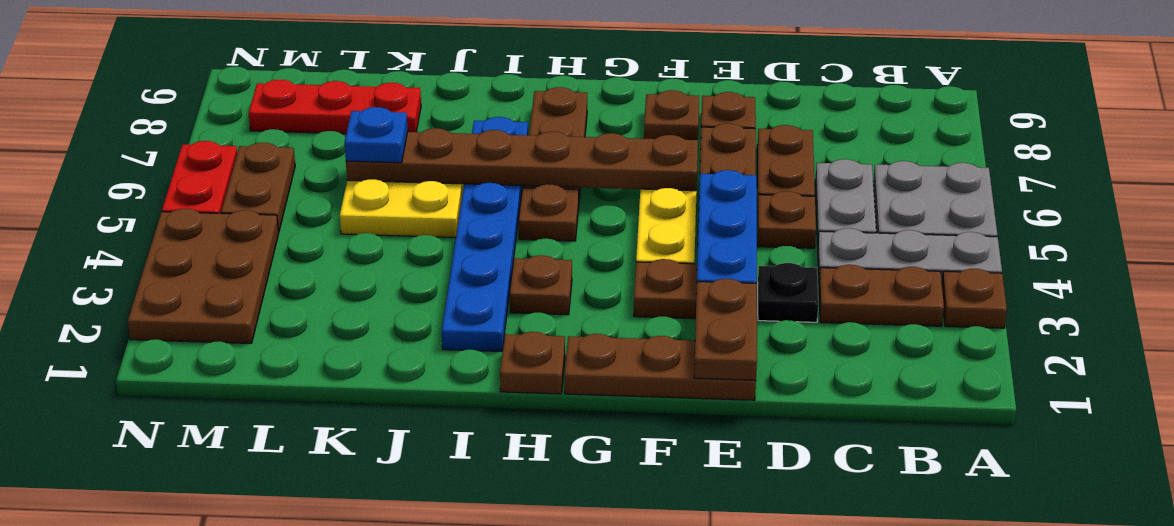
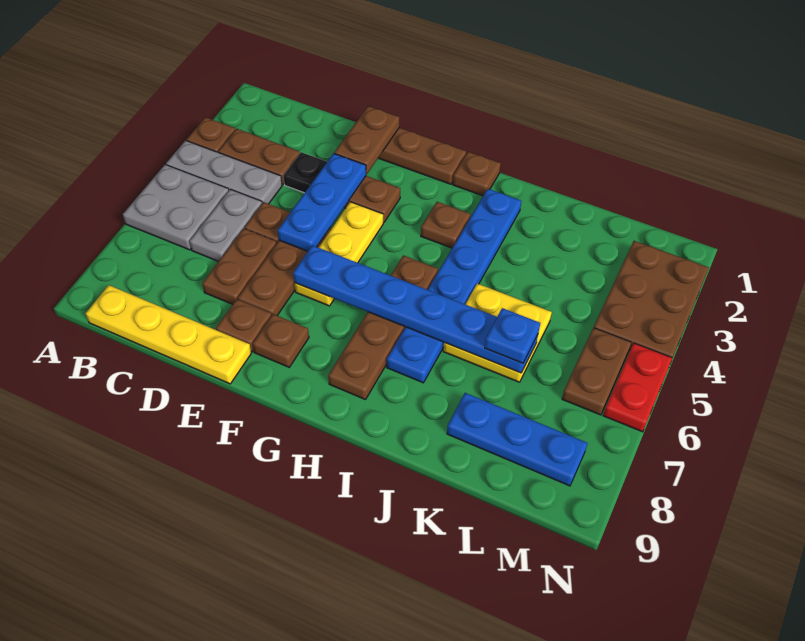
none -> yellow 1x4 plate [86,285,251,384]
brown 1x6 plate [346,128,698,191] -> blue 1x6 plate [293,245,538,373]
red 1x3 plate [249,80,421,134] -> blue 1x3 plate [447,393,588,486]

